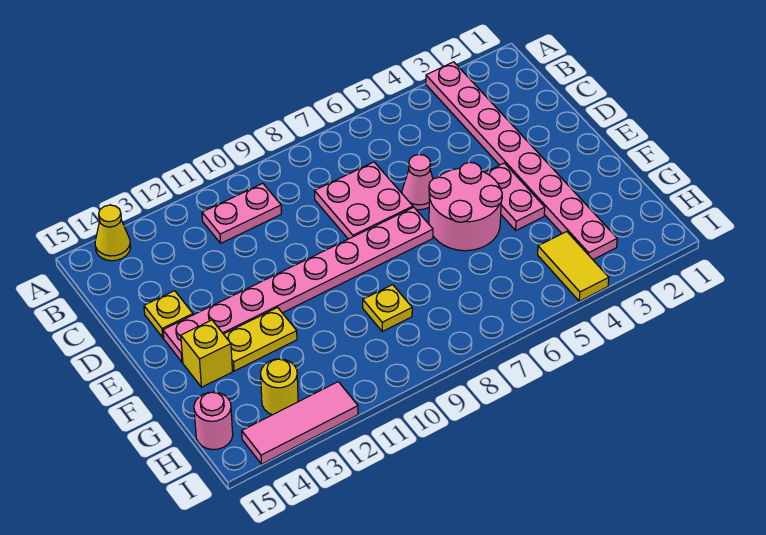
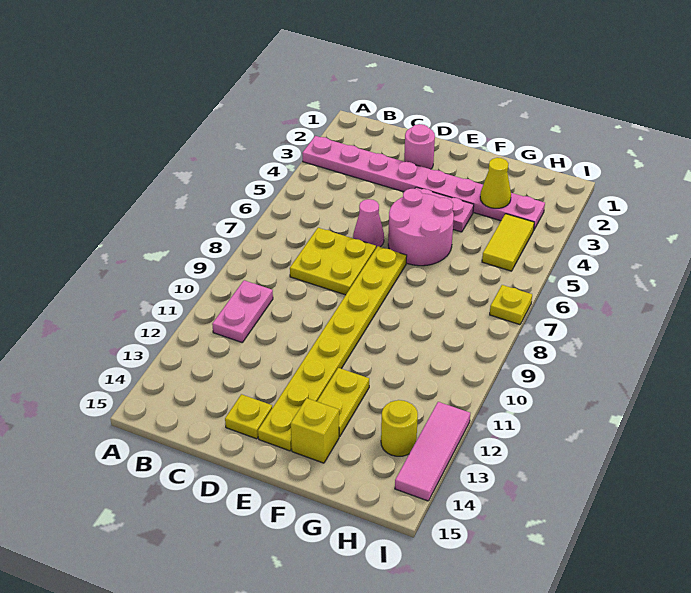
yellow 1x1 cone [95,205,130,261] -> yellow 1x1 cone moved to [480,158,511,208]
pink 2x2 plate [315,162,413,239] -> yellow 2x2 plate [290,228,376,295]
pink 1x8 plate [163,207,433,362] -> yellow 1x8 plate [258,246,407,451]
yellow 1x1 plate [363,285,412,331] -> yellow 1x1 plate moved to [490,285,532,325]
yellow 1x2 tile [538,232,609,301] -> yellow 1x2 tile turned to [482,214,534,271]
pink 1x1 round brick [194,392,233,450] -> pink 1x1 round brick moved to [404,124,435,169]

